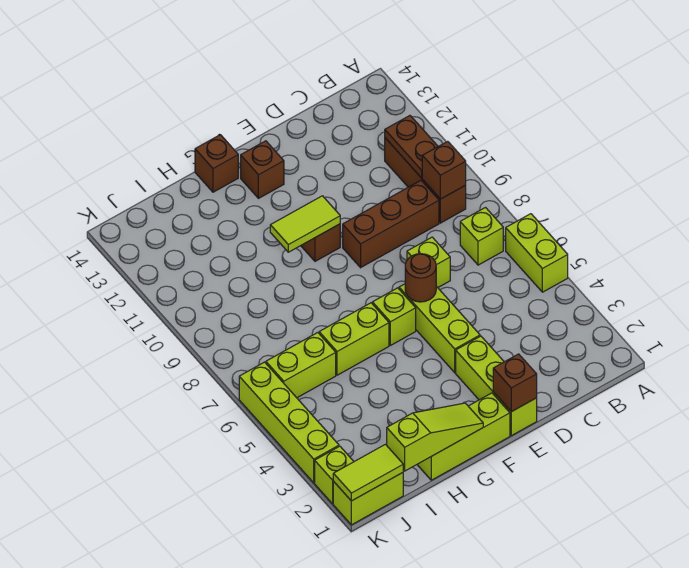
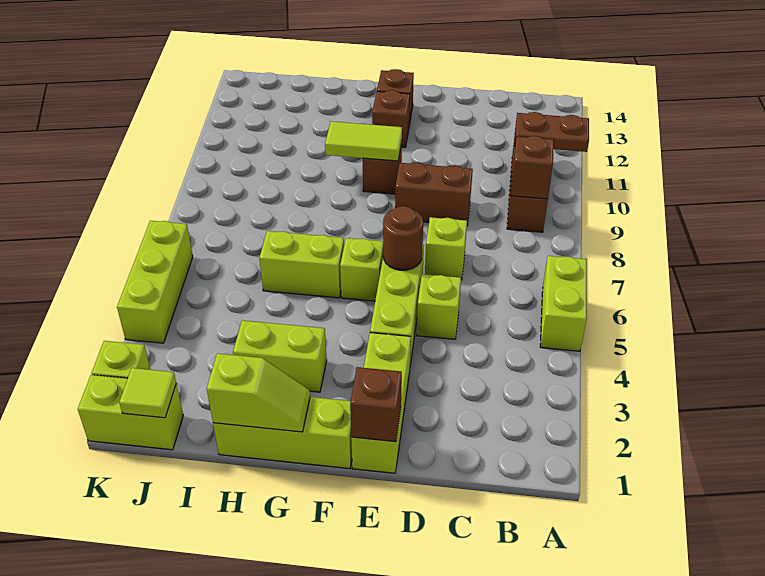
lime 1x1 brick [460,208,503,265] -> lime 1x1 brick moved to [417,274,461,339]
brown 1x2 plate [385,116,438,178] -> brown 1x2 plate turned to [514,112,589,152]
brown 1x3 brick [343,180,439,268] -> brown 1x2 brick [395,162,473,225]
lime 1x3 slope [387,403,483,471] -> lime 1x2 slope [207,353,310,432]
brown 1x1 brick [195,135,238,192] -> brown 1x1 brick moved to [372,90,410,147]
lime 1x2 brick [266,333,336,398] -> lime 1x2 brick moved to [233,320,327,392]
lime 1x2 tile [333,444,403,501] -> lime 1x1 tile [119,368,176,418]
lime 1x4 brick [239,362,339,483] -> lime 1x3 brick [117,221,193,343]

